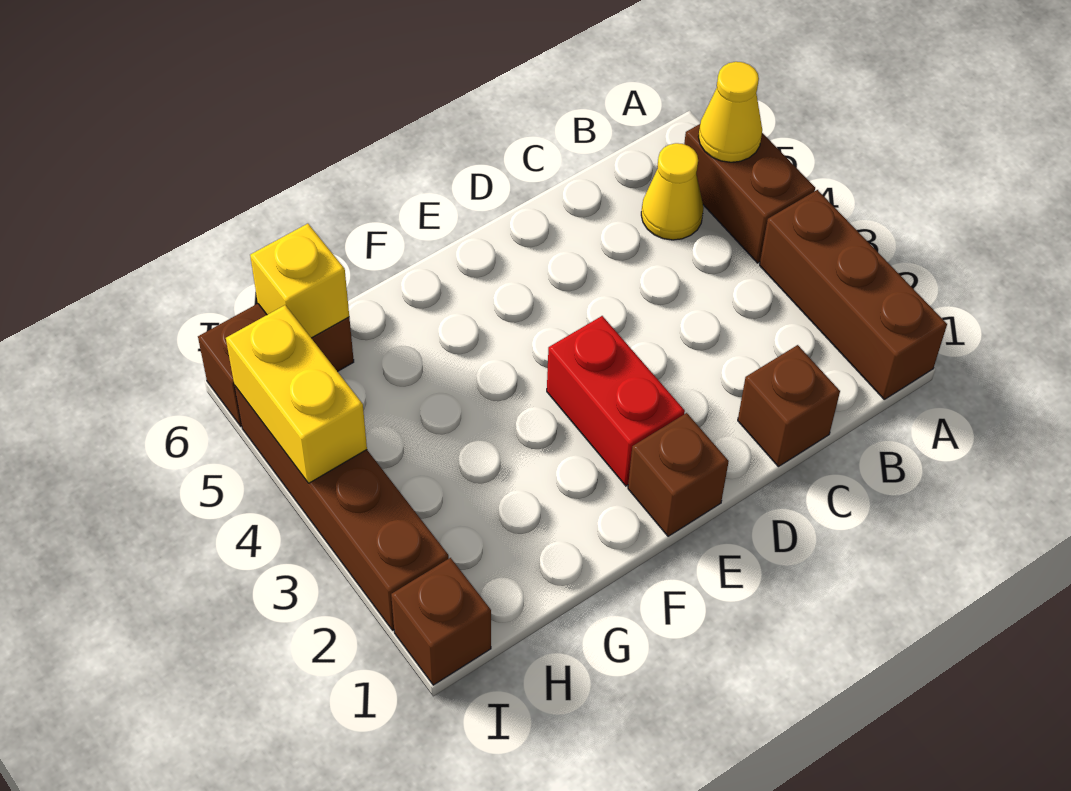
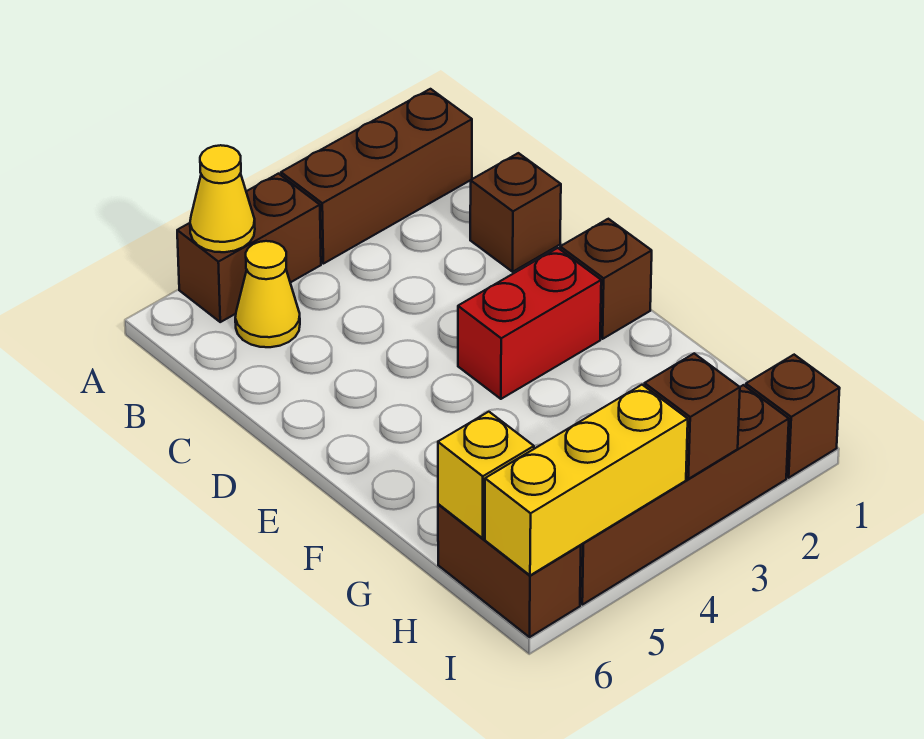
none -> brown 1x1 brick [645,353,740,479]
yellow 1x2 brick [226,305,367,483] -> yellow 1x3 brick [485,385,688,575]

